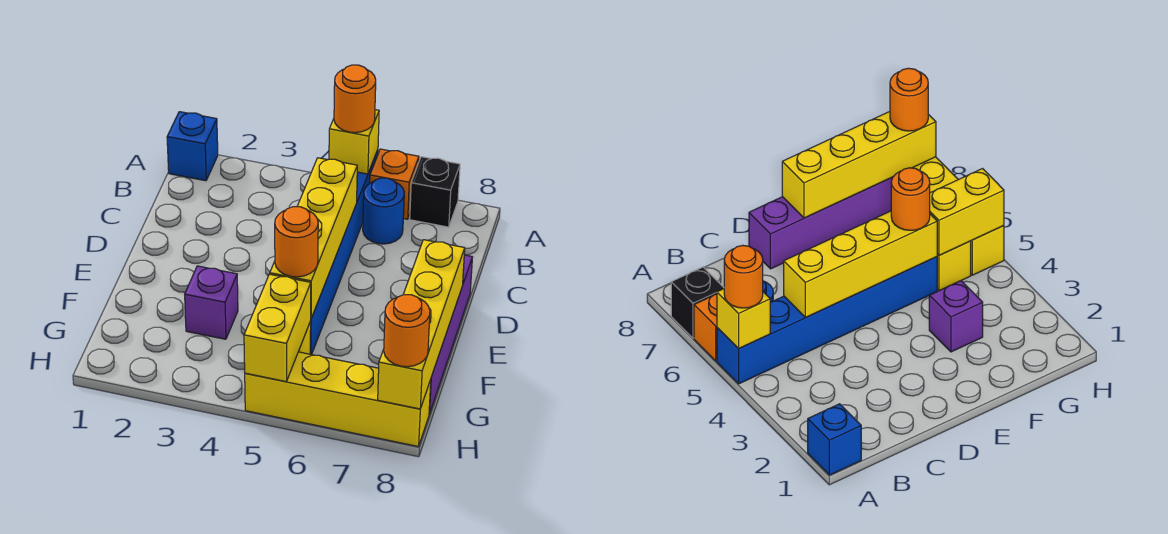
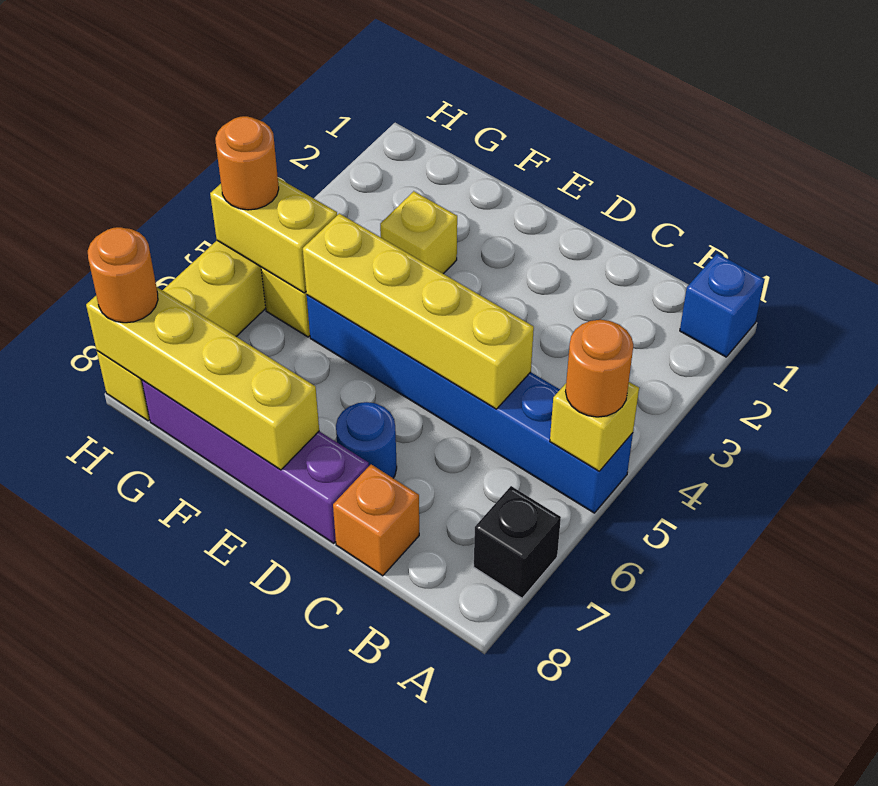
orange 1x1 brick [370,149,419,219] -> orange 1x1 brick moved to [333,464,419,576]
blue 1x1 round brick [363,178,404,244] -> blue 1x1 round brick moved to [336,402,397,478]
purple 1x1 brick [185,266,238,339] -> yellow 1x1 brick [380,191,457,274]
orange 1x1 round brick [275,207,318,277] -> orange 1x1 round brick moved to [215,116,279,210]

